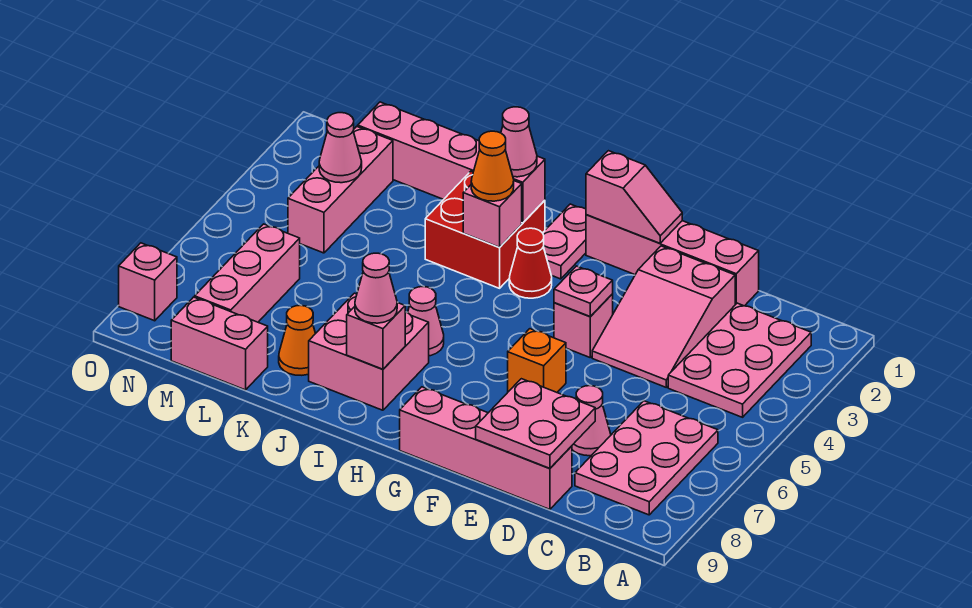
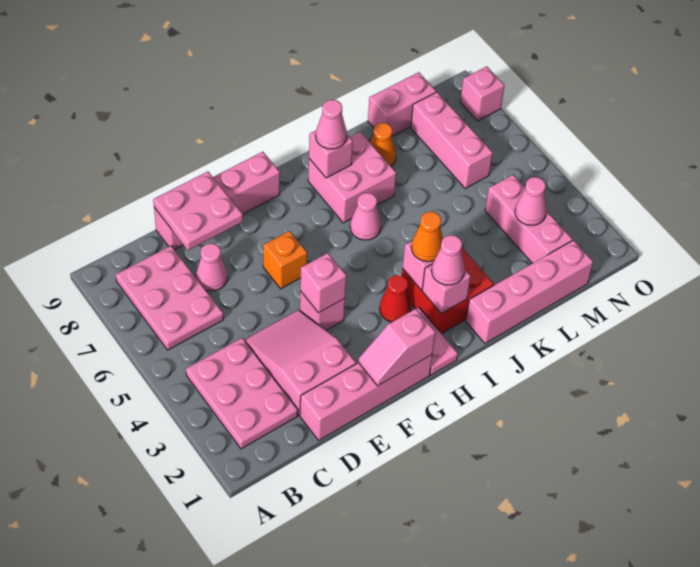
pink 1x1 plate [554,266,613,317] -> pink 1x1 brick [300,253,346,313]

